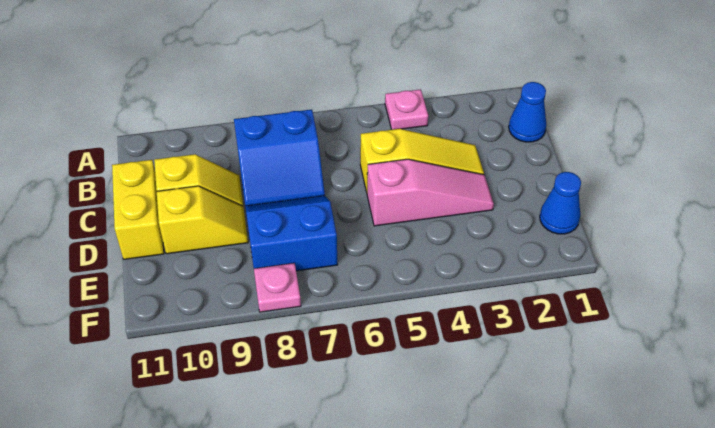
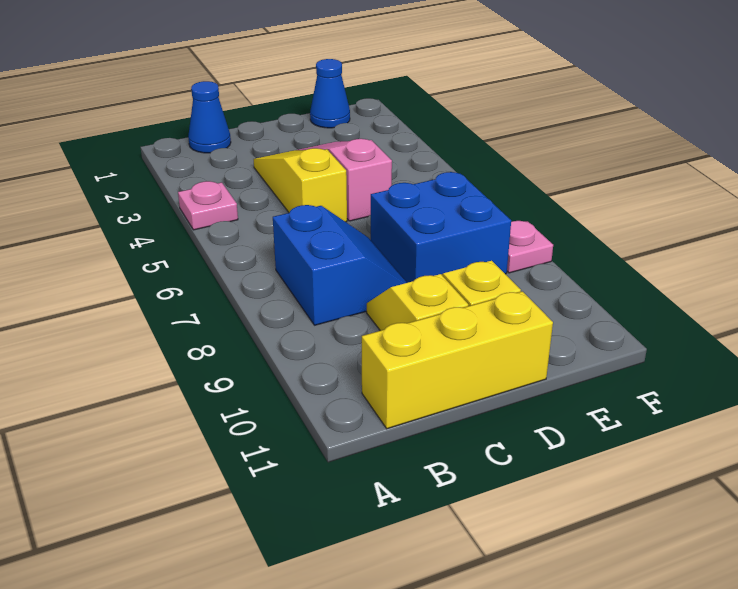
yellow 1x2 brick [112,160,164,259] -> yellow 1x3 brick [362,291,553,429]
blue 2x2 slope [245,196,338,271] -> blue 2x2 brick [371,172,511,283]

